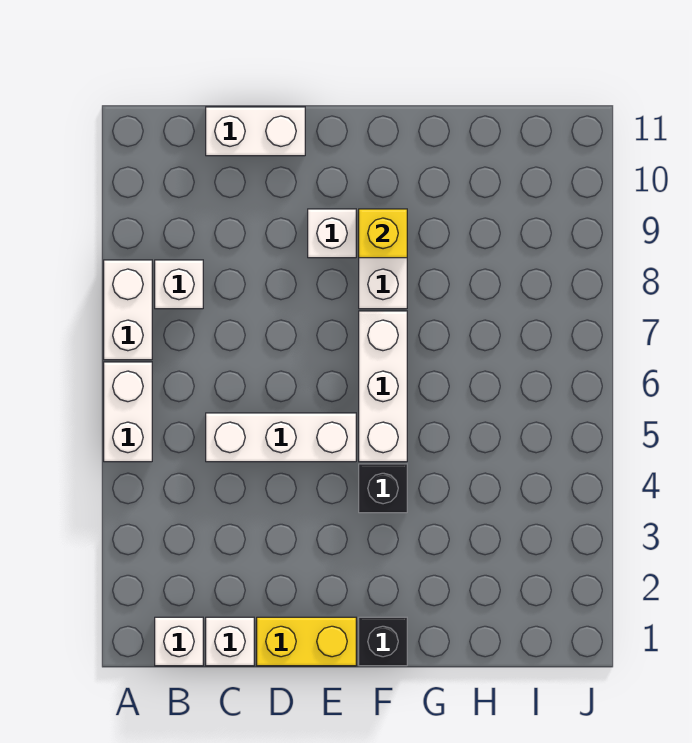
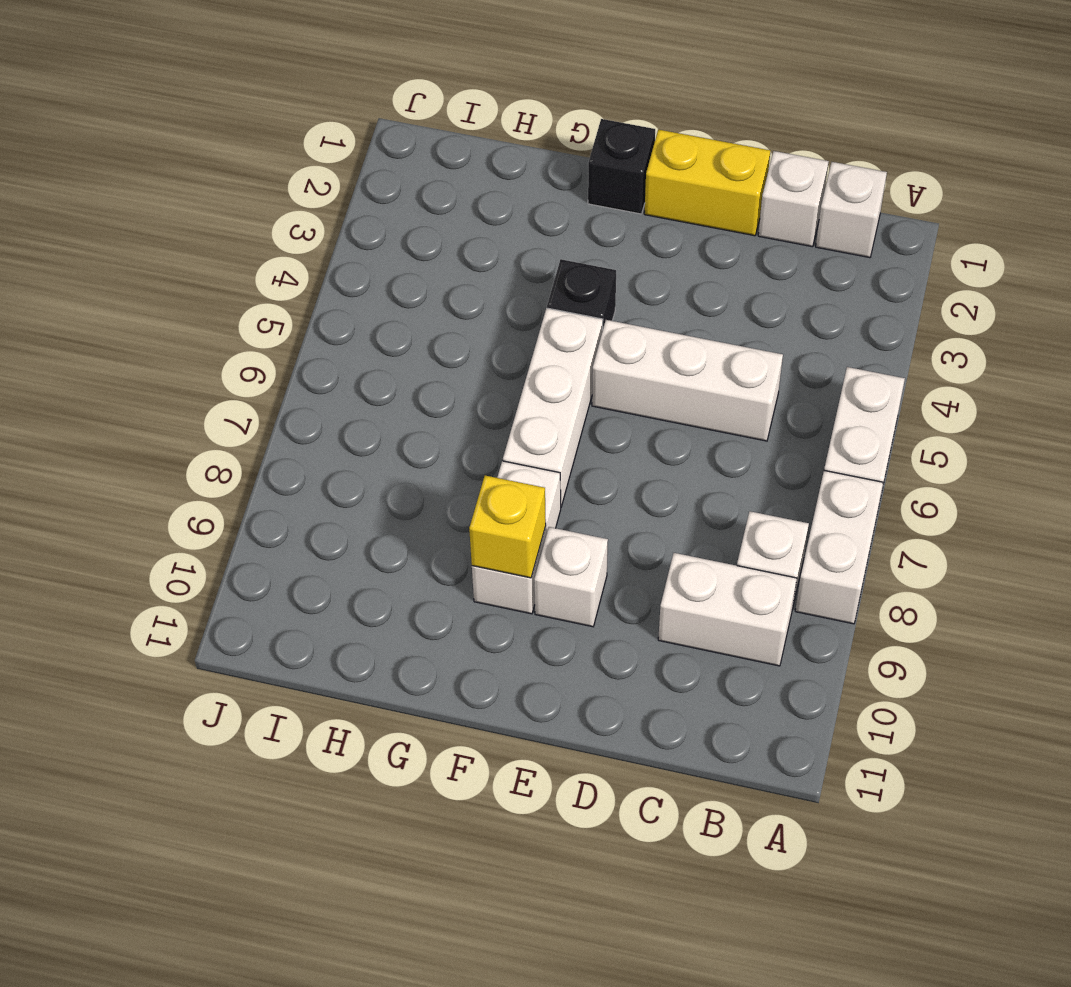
white 1x2 brick [206,107,305,156] -> white 1x2 brick moved to [658,553,797,666]

